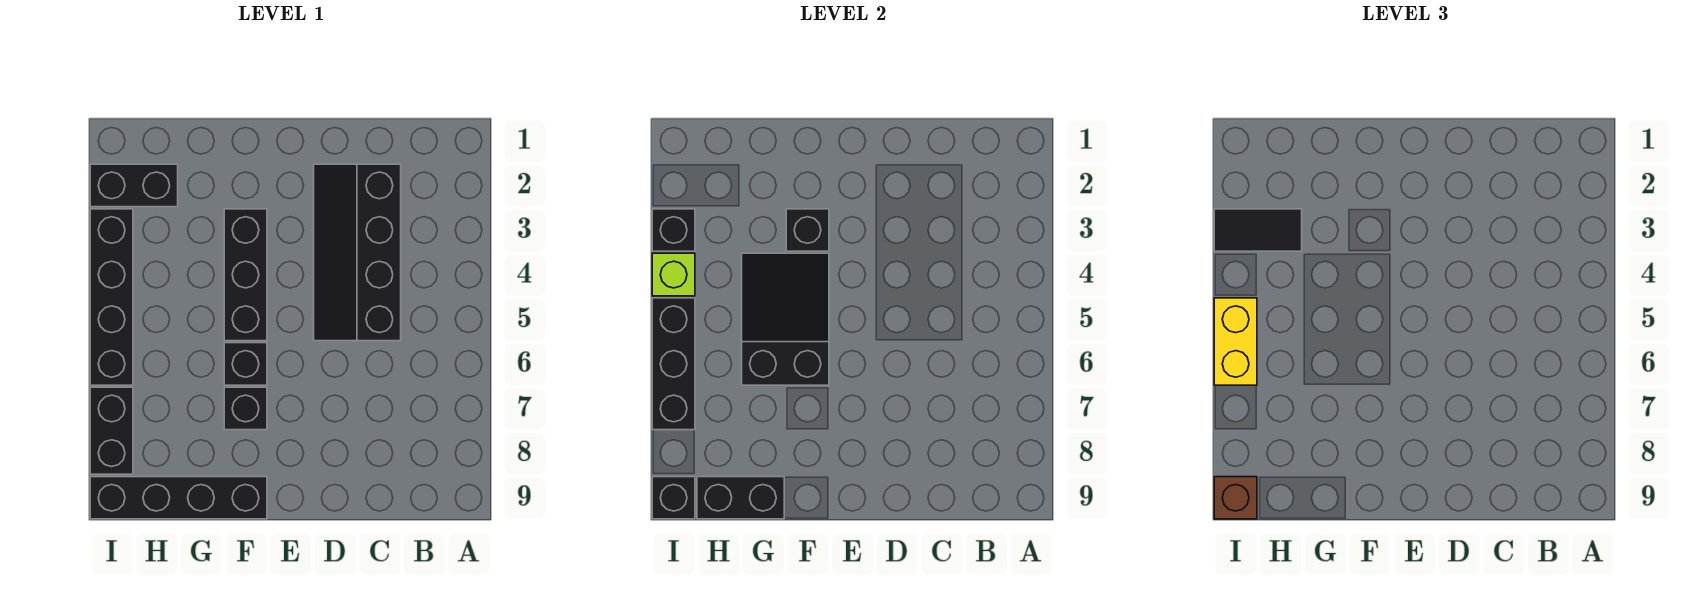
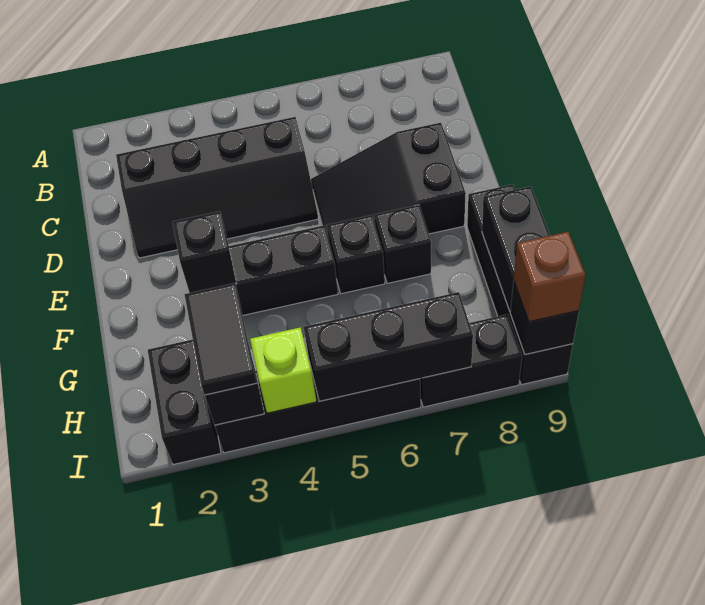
black 2x3 slope [742,253,829,385] -> black 2x3 slope moved to [311,123,466,240]
yellow 1x2 brick [1214,298,1257,385] -> none

